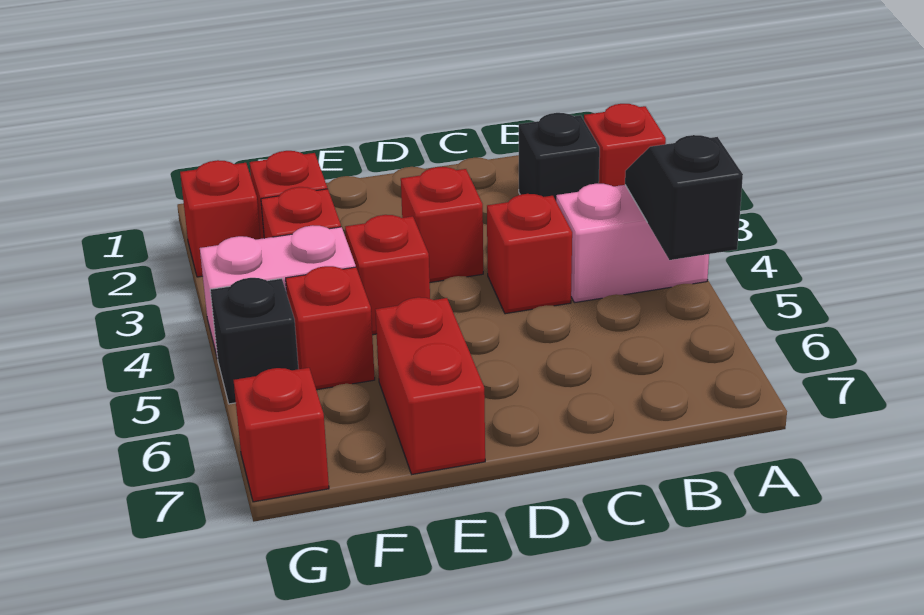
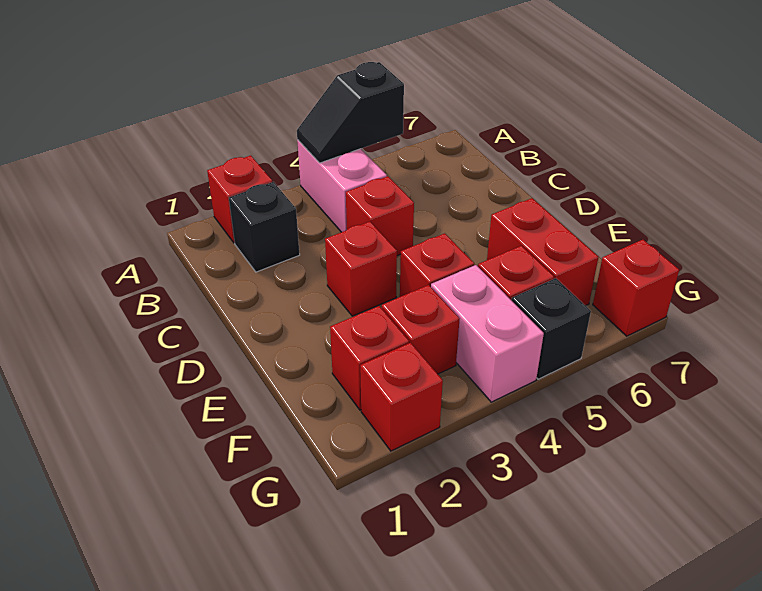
red 1x2 brick [375,297,485,474] -> red 1x2 brick turned to [487,198,598,306]

